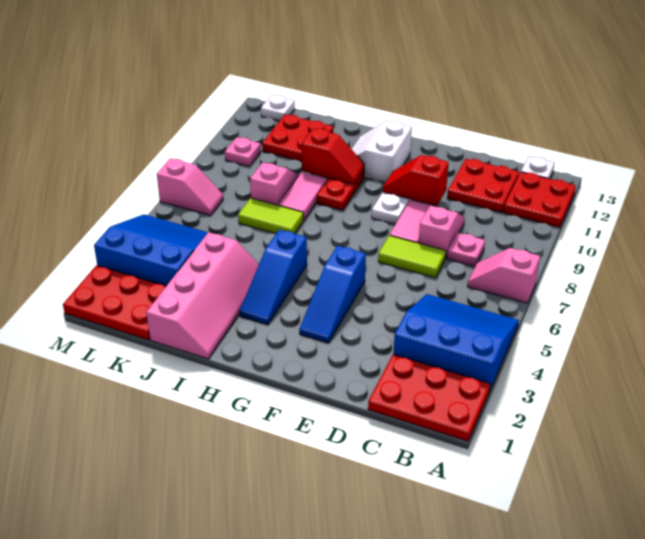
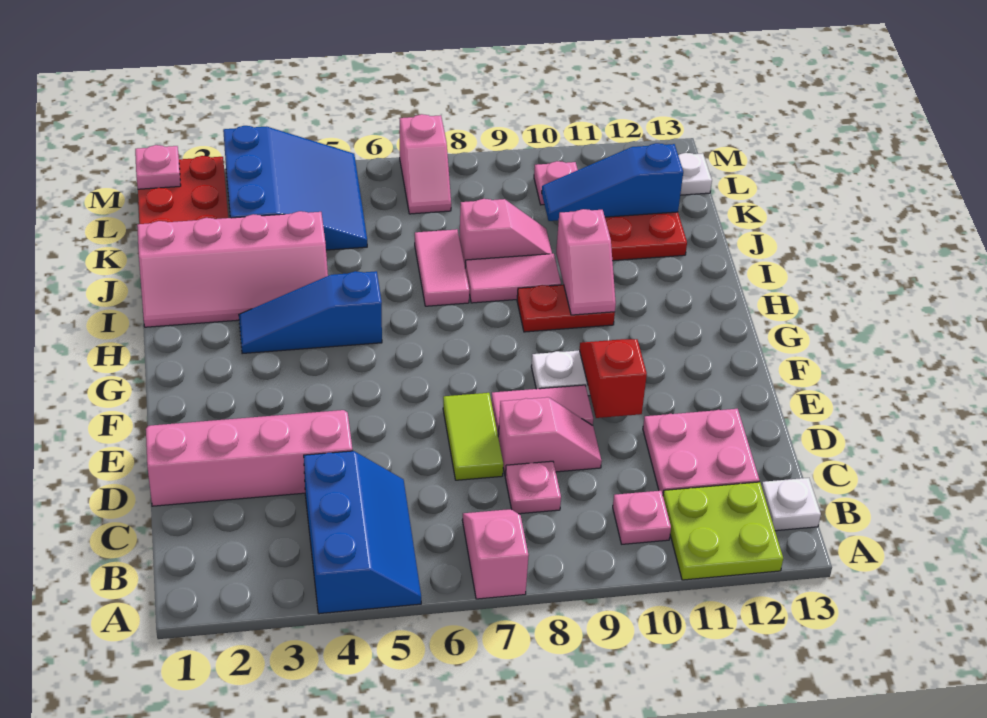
red 2x3 plate [368,354,490,441] -> none
blue 3x3 slope [393,294,519,390] -> blue 2x3 slope [304,451,421,614]
red 2x2 plate [504,172,576,227] -> lime 2x2 plate [663,482,783,580]
none -> pink 1x1 plate [613,491,671,544]
red 2x2 plate [447,159,519,213] -> pink 2x2 plate [643,409,760,494]
none -> pink 2x4 slope [146,410,353,506]
blue 1x3 slope [299,246,366,343] -> blue 1x3 slope moved to [542,143,683,221]
white 2x2 slope [352,120,412,183] -> none
red 1x2 slope [302,129,364,184] -> pink 1x2 slope [556,209,616,315]
lime 1x2 tile [238,198,304,234] -> pink 1x2 tile [415,229,469,306]
none -> pink 1x1 plate [135,145,181,189]

